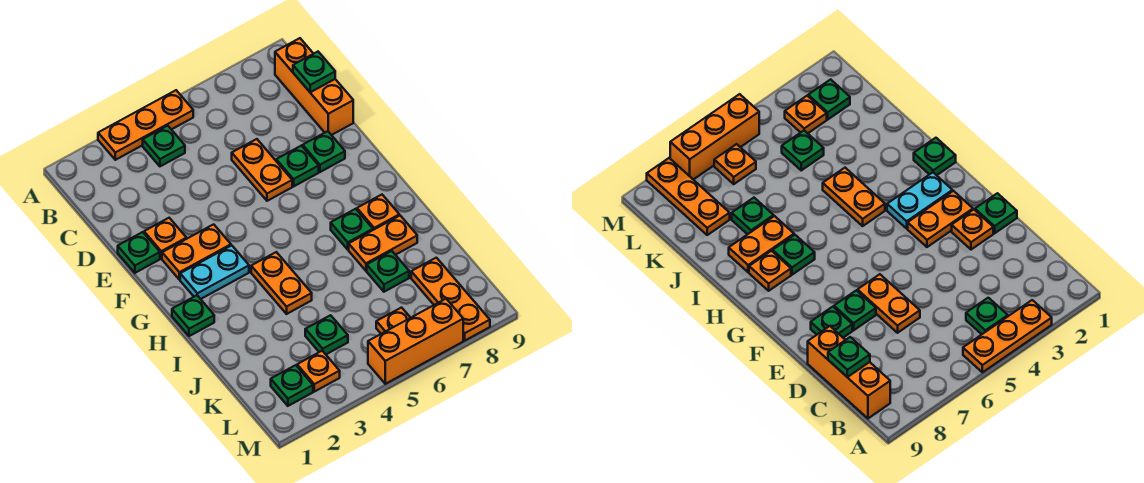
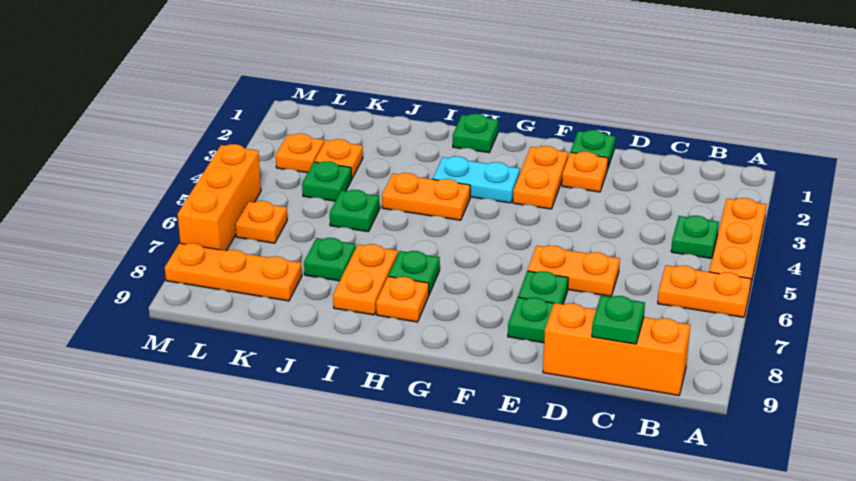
none -> orange 1x2 plate [658,265,751,317]
cyan 1x2 plate [180,245,249,299] -> cyan 1x2 plate turned to [433,156,520,203]
none -> orange 1x1 plate [314,139,363,179]
green 1x1 plate [271,365,313,406] -> green 1x1 plate moved to [330,190,380,232]

